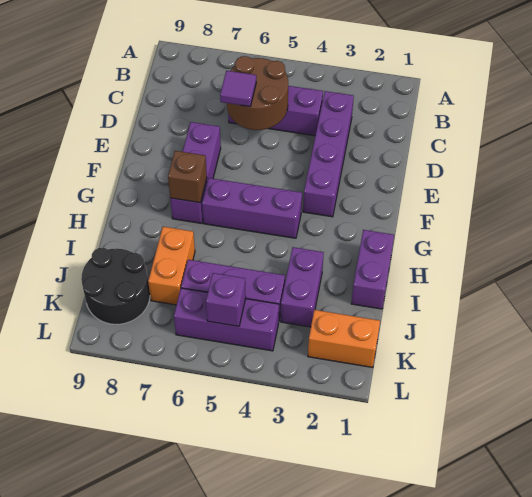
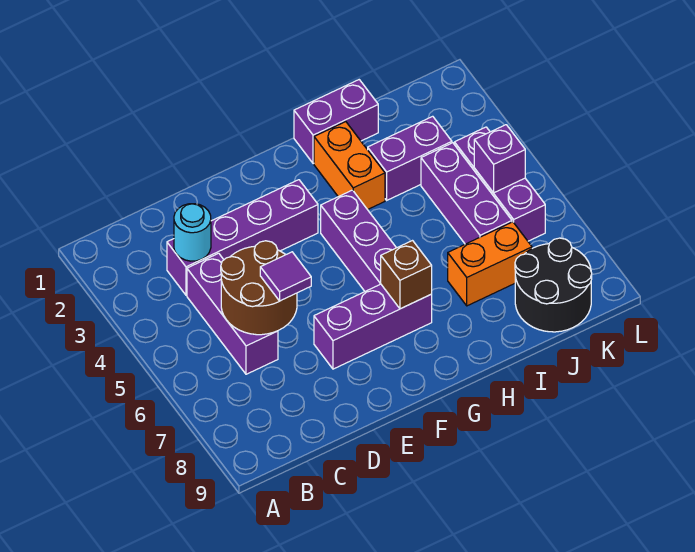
none -> cyan 1x1 round brick [174,204,211,261]
orange 1x2 brick [308,310,380,368] -> orange 1x2 brick moved to [314,122,385,210]

